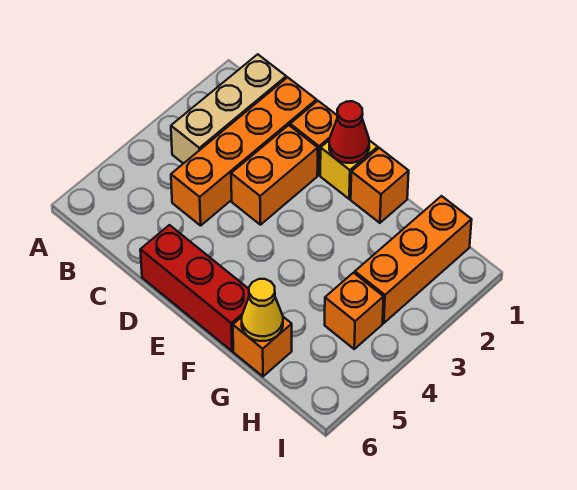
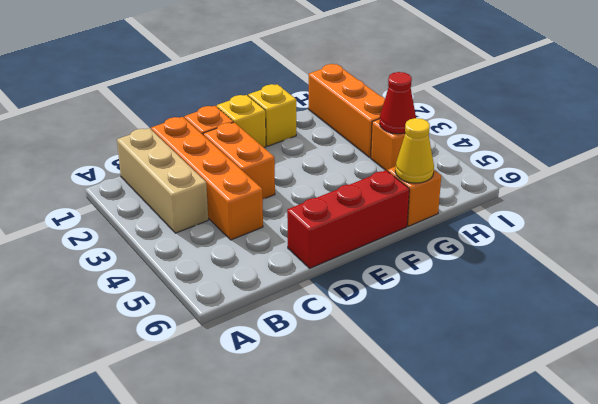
red 1x1 cone [329,101,369,163] -> red 1x1 cone moved to [380,72,416,134]
orange 1x1 brick [351,148,409,223] -> yellow 1x1 brick [248,84,296,146]

